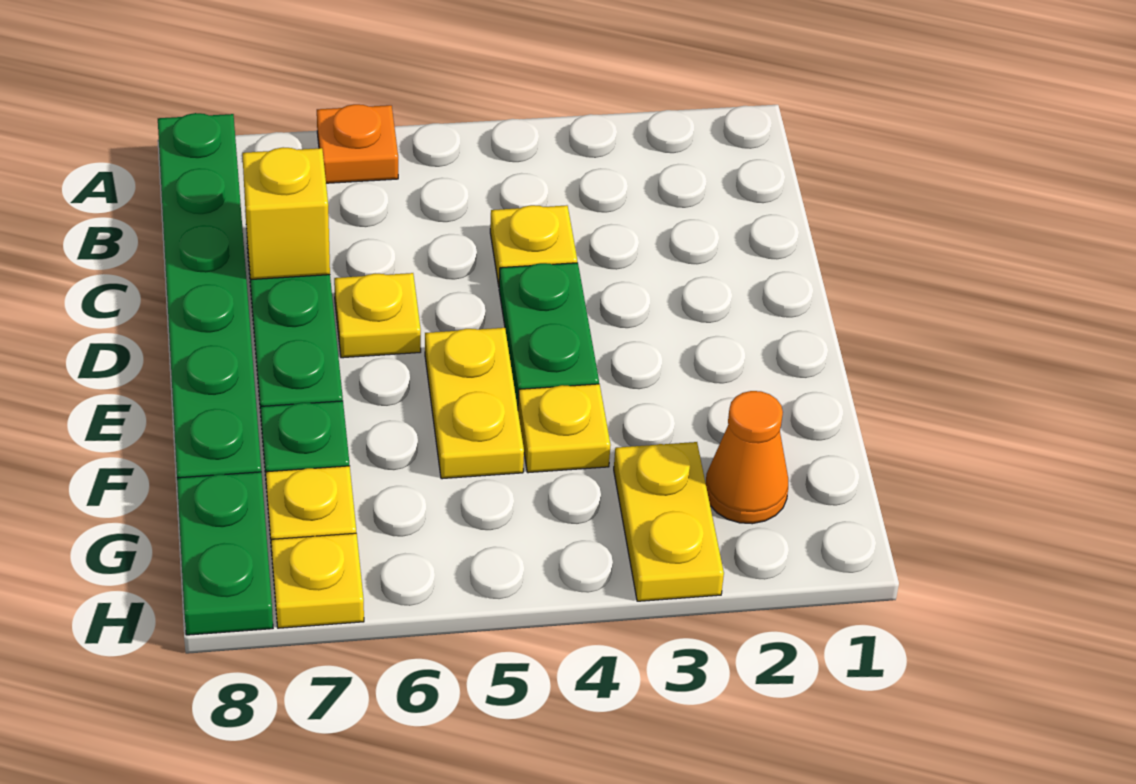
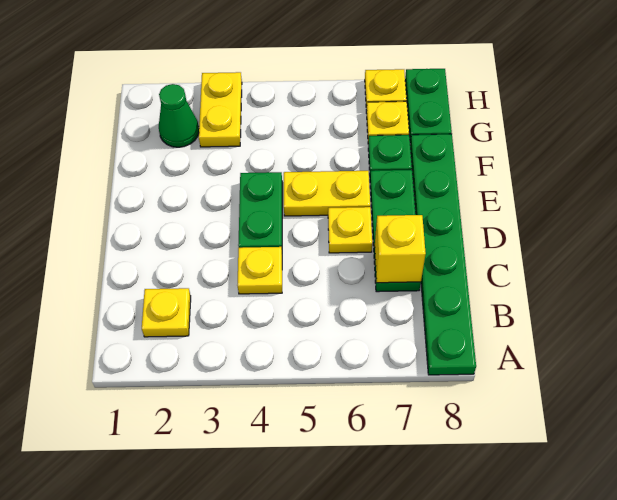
orange 1x1 plate [317,104,398,183] -> none
yellow 1x2 plate [425,328,524,479] -> yellow 1x2 plate turned to [284,171,370,216]
yellow 1x1 plate [518,384,611,473] -> yellow 1x1 plate moved to [142,288,191,337]
orange 1x1 cone [706,391,788,524] -> green 1x1 cone [159,84,199,147]

